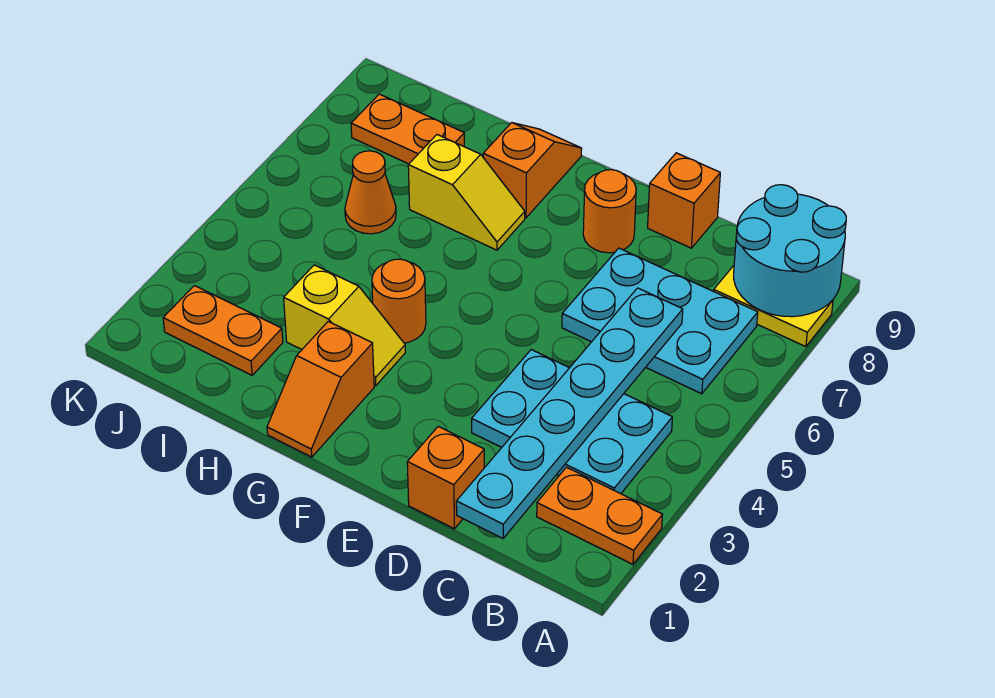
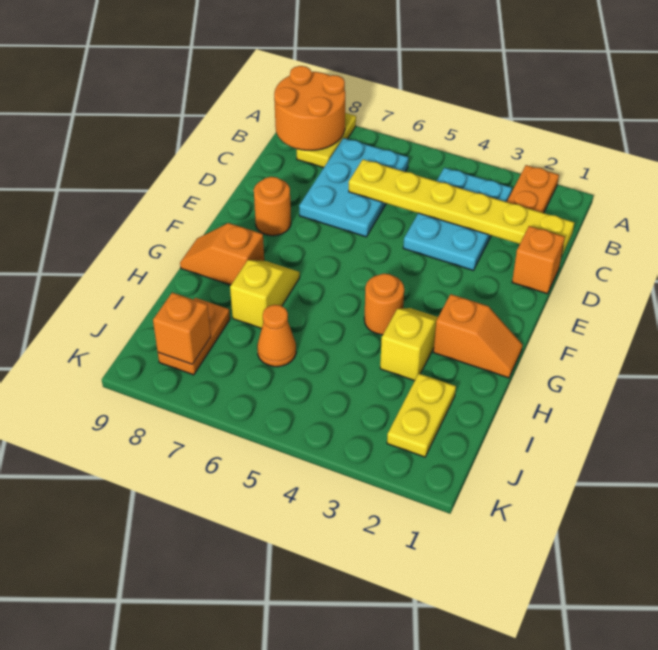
cyan 2x2 round brick [734,185,846,317] -> orange 2x2 round brick [274,66,345,150]
cyan 1x6 plate [456,288,683,538] -> yellow 1x6 plate [349,159,574,257]
orange 1x1 brick [648,153,720,248] -> orange 1x1 brick moved to [153,293,211,364]
orange 1x2 plate [163,286,283,375] -> yellow 1x2 plate [387,374,456,457]

